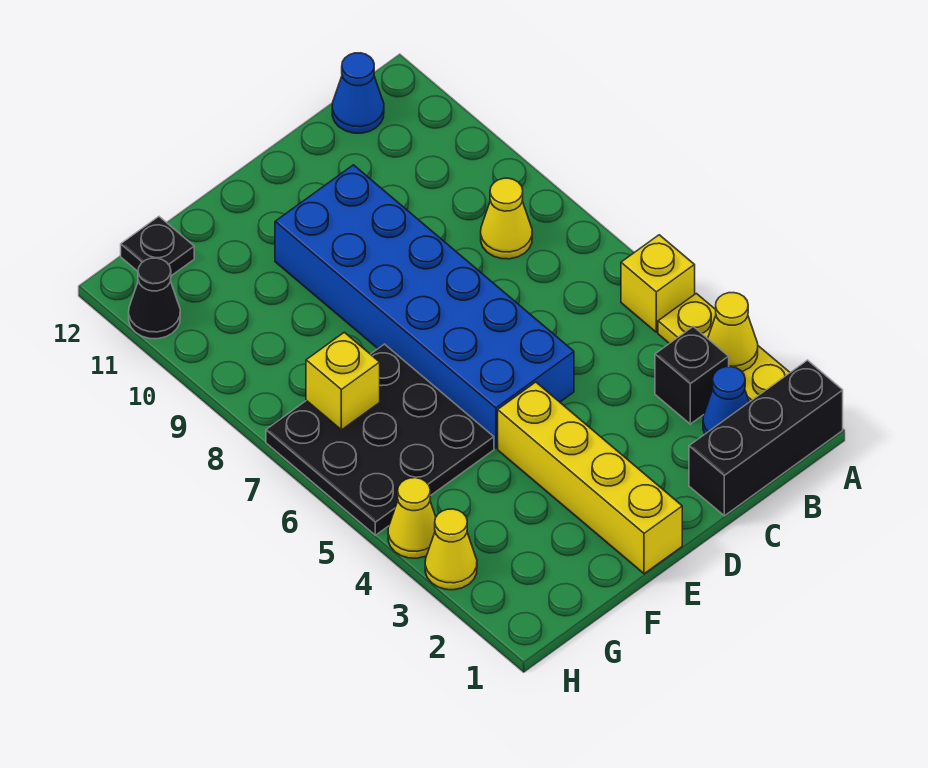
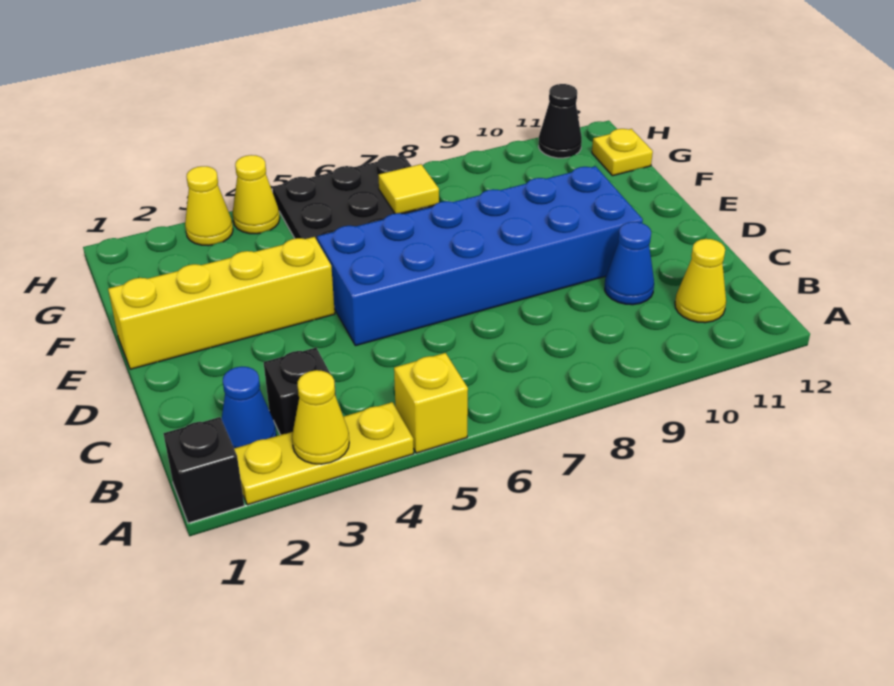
black 1x3 brick [689,360,843,516] -> black 1x1 brick [163,417,244,523]
yellow 1x1 cone [481,178,532,259] -> yellow 1x1 cone moved to [675,239,726,323]
blue 1x1 cone [332,53,384,133] -> blue 1x1 cone moved to [605,222,654,305]
yellow 1x1 brick [306,332,380,430] -> yellow 1x1 tile [378,164,439,214]
black 1x1 plate [121,217,194,276] -> yellow 1x1 plate [592,129,653,176]

